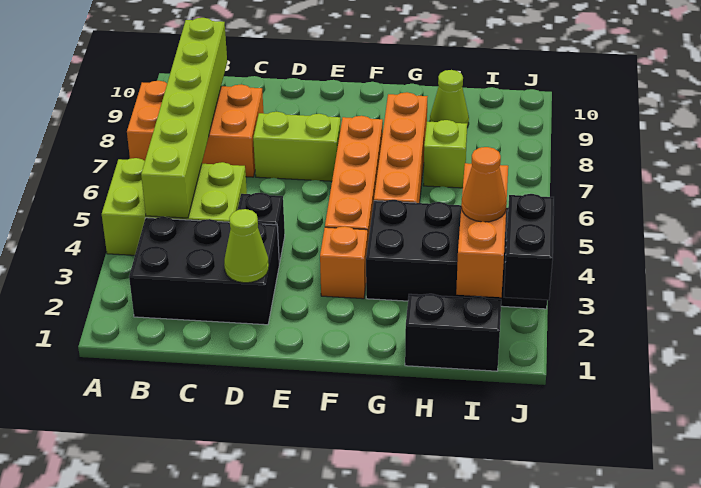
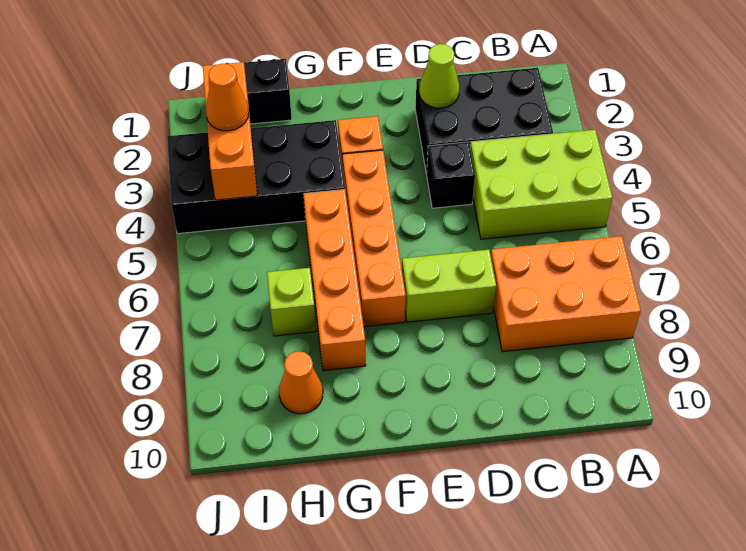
lime 1x6 brick [141,18,227,218] -> none
lime 1x1 cone [430,70,469,128] -> orange 1x1 cone [279,351,323,414]
black 1x2 brick [504,194,554,300] -> none

